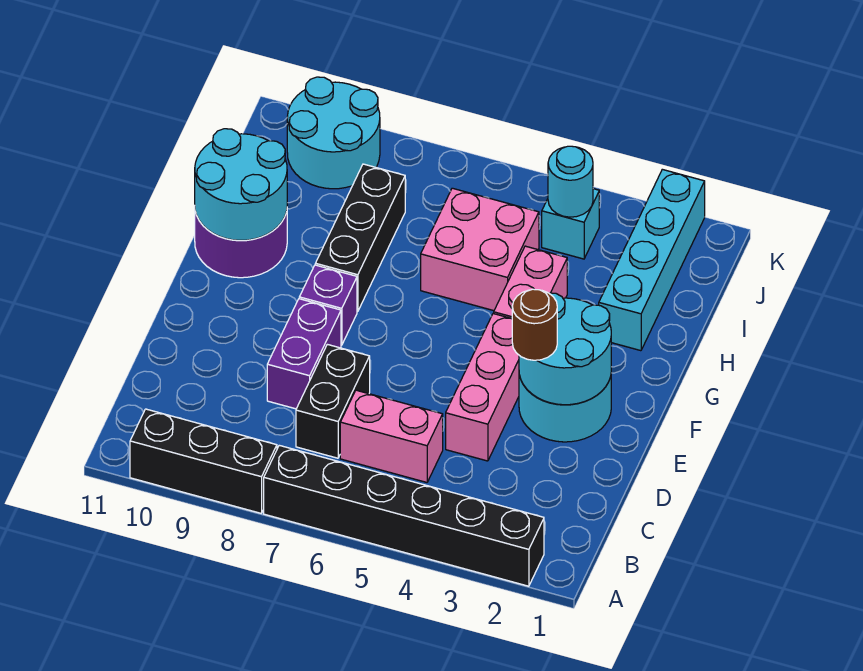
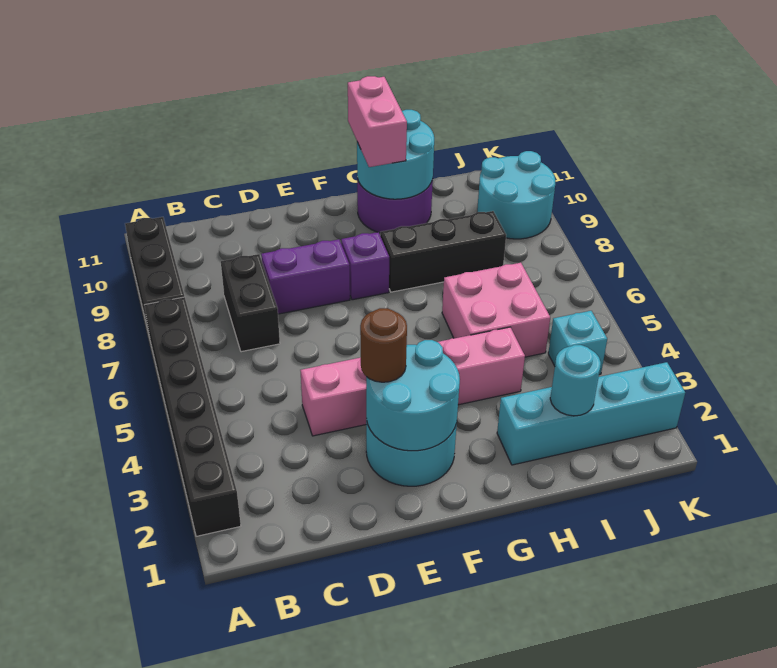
pink 1x2 brick [340,390,443,482] -> pink 1x2 brick moved to [348,76,407,167]
black 1x2 brick [296,344,370,458] -> black 1x2 brick turned to [221,254,280,352]
cyan 1x1 round brick [548,146,593,217] -> cyan 1x1 round brick moved to [550,345,601,416]

